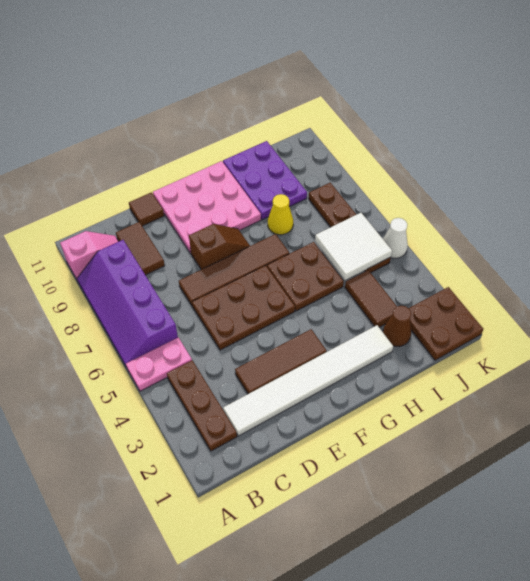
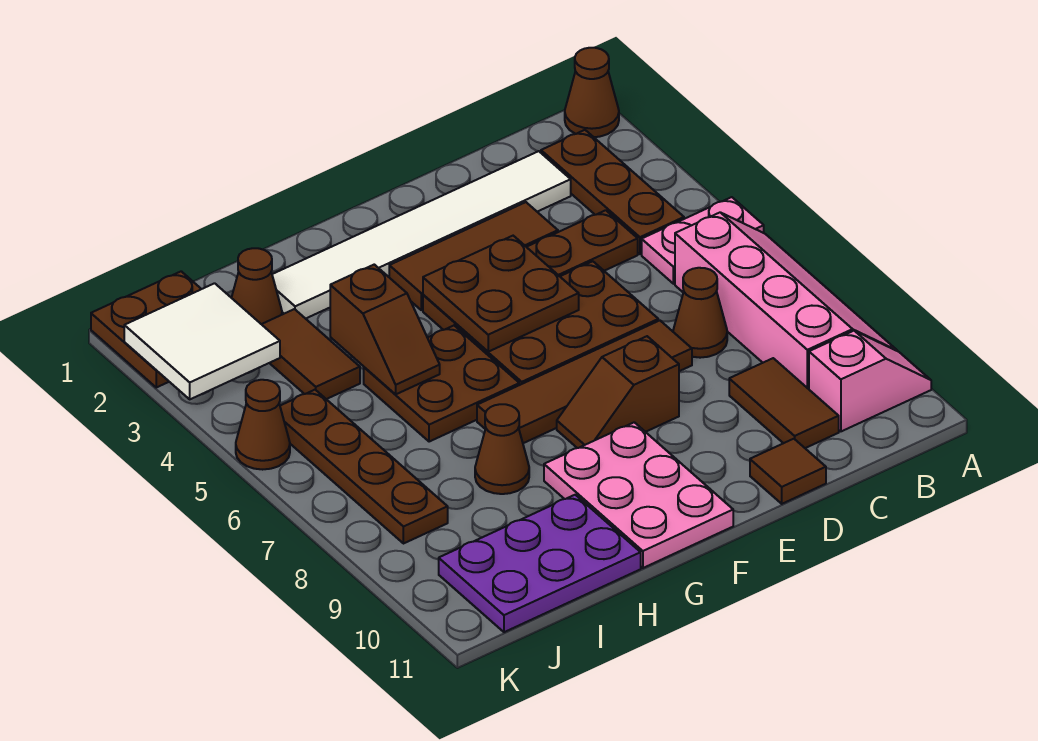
none -> brown 1x1 cone [565,48,619,137]
purple 2x4 slope [77,240,178,366] -> pink 2x4 slope [675,213,897,389]
pink 1x2 slope [60,231,119,279] -> pink 1x2 slope turned to [809,331,931,431]
none -> brown 1x4 plate [423,210,638,330]
none -> brown 1x1 cone [673,268,727,358]
none -> brown 2x2 plate [423,236,579,352]
pink 3x3 plate [153,161,261,253] -> pink 2x3 plate [544,422,733,568]
none -> brown 1x2 slope [330,265,440,395]
yellow 1x1 cone [268,194,293,235] -> brown 1x1 cone [475,404,529,494]
purple 2x3 plate [223,141,307,220] -> purple 2x3 plate turned to [439,495,641,632]
white 2x2 tile [315,213,392,280] -> white 2x2 tile moved to [124,283,280,399]
white 1x1 cone [383,218,408,258] -> brown 1x1 cone [236,380,290,470]

